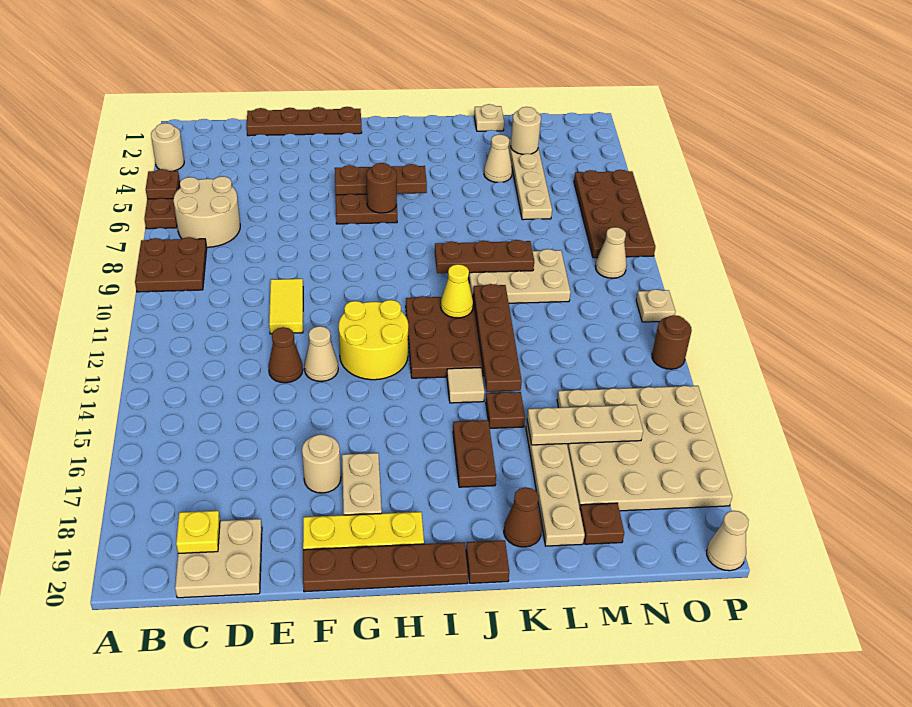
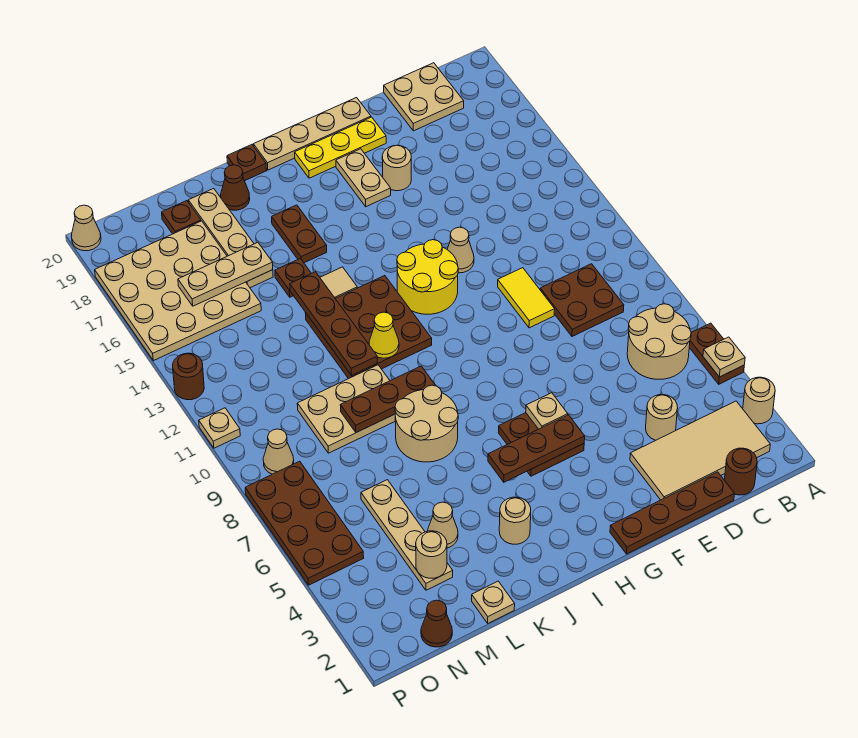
brown 1x1 plate [146,169,180,199] -> tan 1x1 plate [703,337,745,377]
brown 2x2 plate [135,237,207,292] -> brown 2x2 plate moved to [540,264,624,336]
none -> tan 2x4 tile [630,401,770,500]
yellow 1x1 plate [176,511,220,553] -> none
none -> tan 1x1 round brick [646,395,678,440]
brown 1x1 cone [268,327,303,383] -> brown 1x1 cone moved to [421,600,452,647]
brown 1x4 plate [303,542,468,592] -> tan 1x4 plate [253,98,371,170]
none -> tan 1x1 plate [526,393,568,429]
brown 1x1 round brick [367,163,397,213] -> brown 1x1 round brick moved to [724,448,757,495]
none -> tan 1x1 round brick [499,497,531,544]
none -> tan 2x2 round brick [395,385,458,462]

